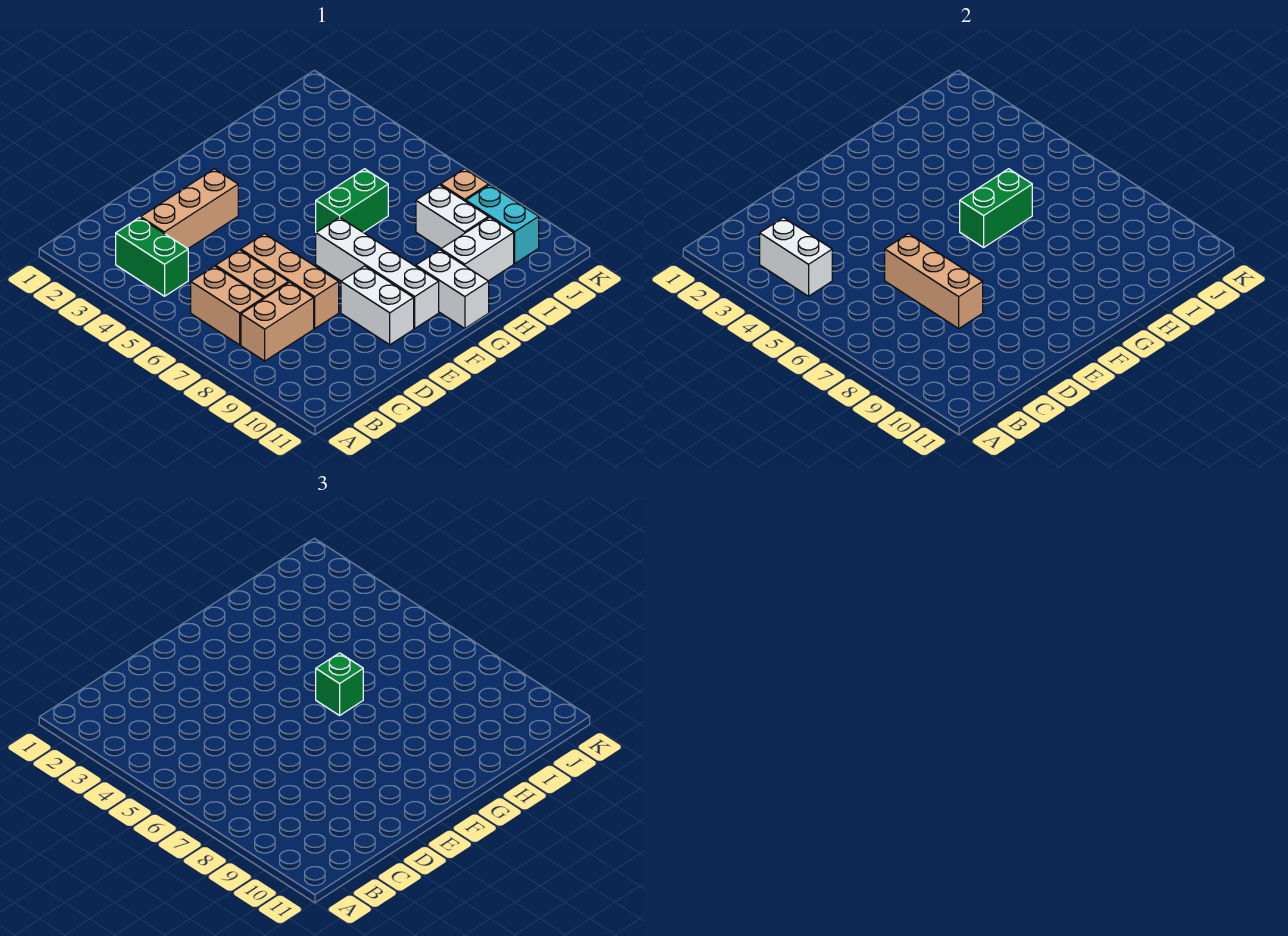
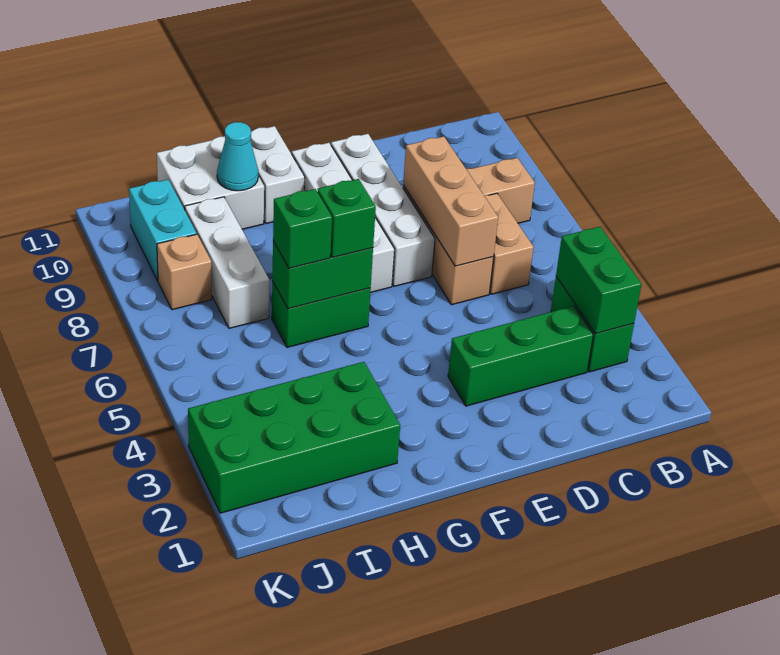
white 1x2 brick [760,218,832,296] -> green 1x2 brick [556,227,641,334]
tan 1x2 brick [191,266,263,345] -> none
tan 1x3 brick [141,169,238,249] -> green 1x3 brick [448,306,593,406]
white 1x2 brick [341,266,414,345] -> white 1x4 brick [331,134,435,286]
none -> green 2x4 brick [188,362,400,513]
none -> green 1x1 brick [273,189,332,268]
white 1x2 brick [441,217,514,281] -> white 2x2 brick [157,136,264,229]
none -> cyan 1x1 cone [217,122,258,191]
white 1x2 brick [416,185,489,248] -> white 1x3 brick [185,197,270,328]

